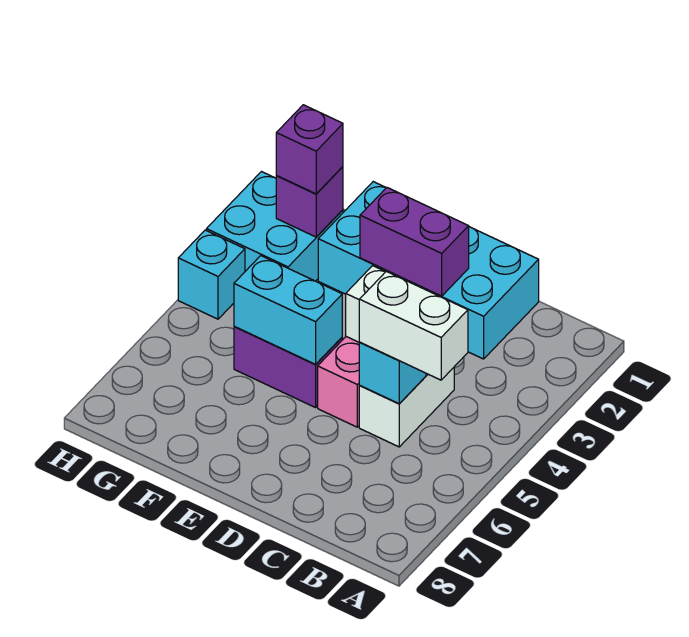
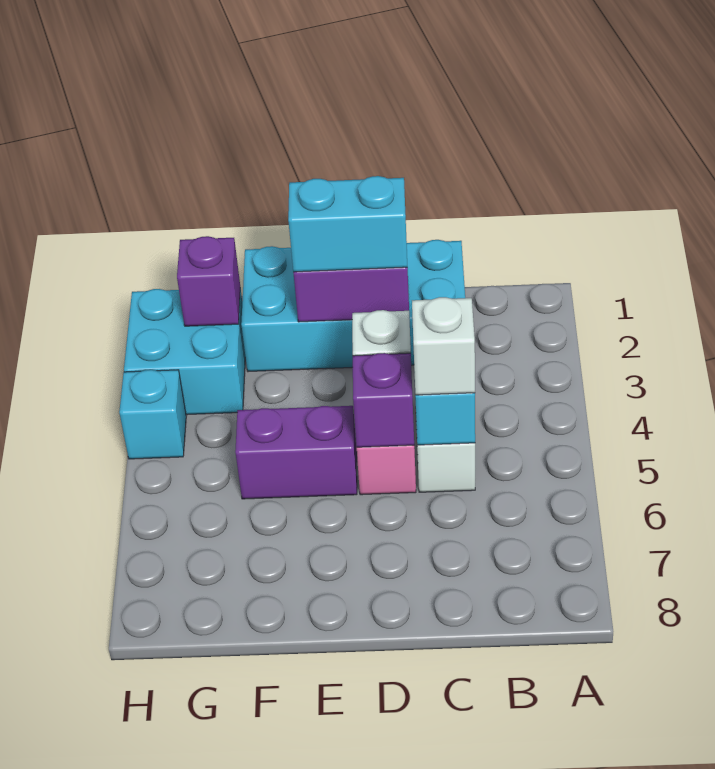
white 1x2 brick [359,271,468,380] -> white 1x1 brick [412,297,475,395]
cyan 1x2 brick [234,256,342,364] -> cyan 1x2 brick moved to [288,176,407,272]
purple 1x1 brick [276,105,343,194] -> purple 1x1 brick moved to [353,353,414,447]

